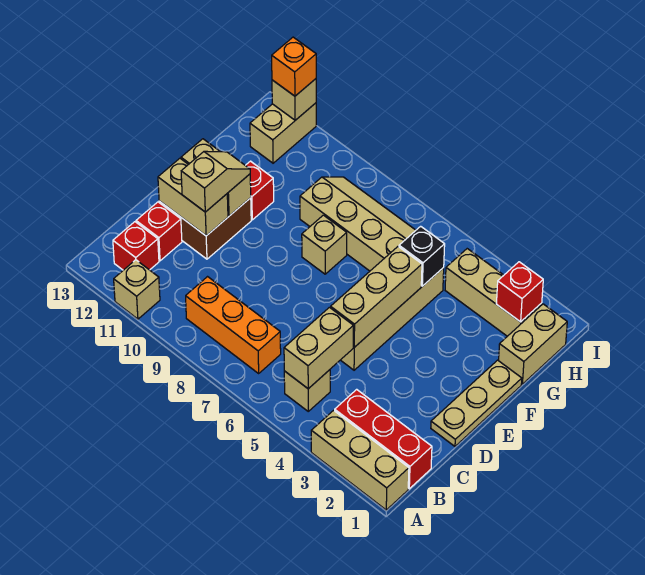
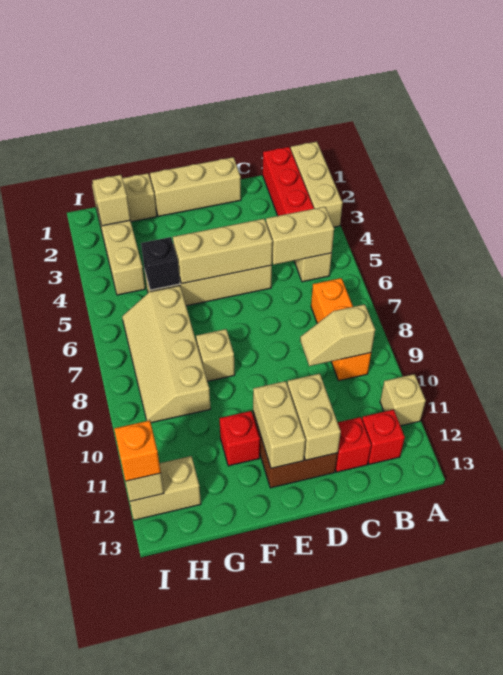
tan 1x3 plate [431,360,522,446] -> tan 1x3 brick [150,157,241,216]
tan 1x2 slope [181,151,250,212] -> tan 1x2 slope moved to [300,304,375,366]
red 1x1 brick [496,262,543,322] -> tan 1x1 brick [93,175,130,226]

